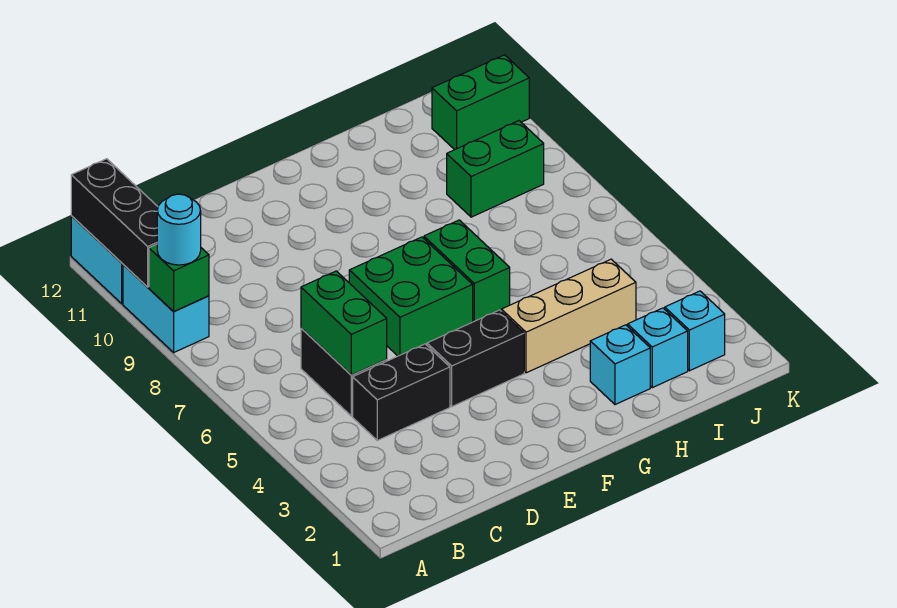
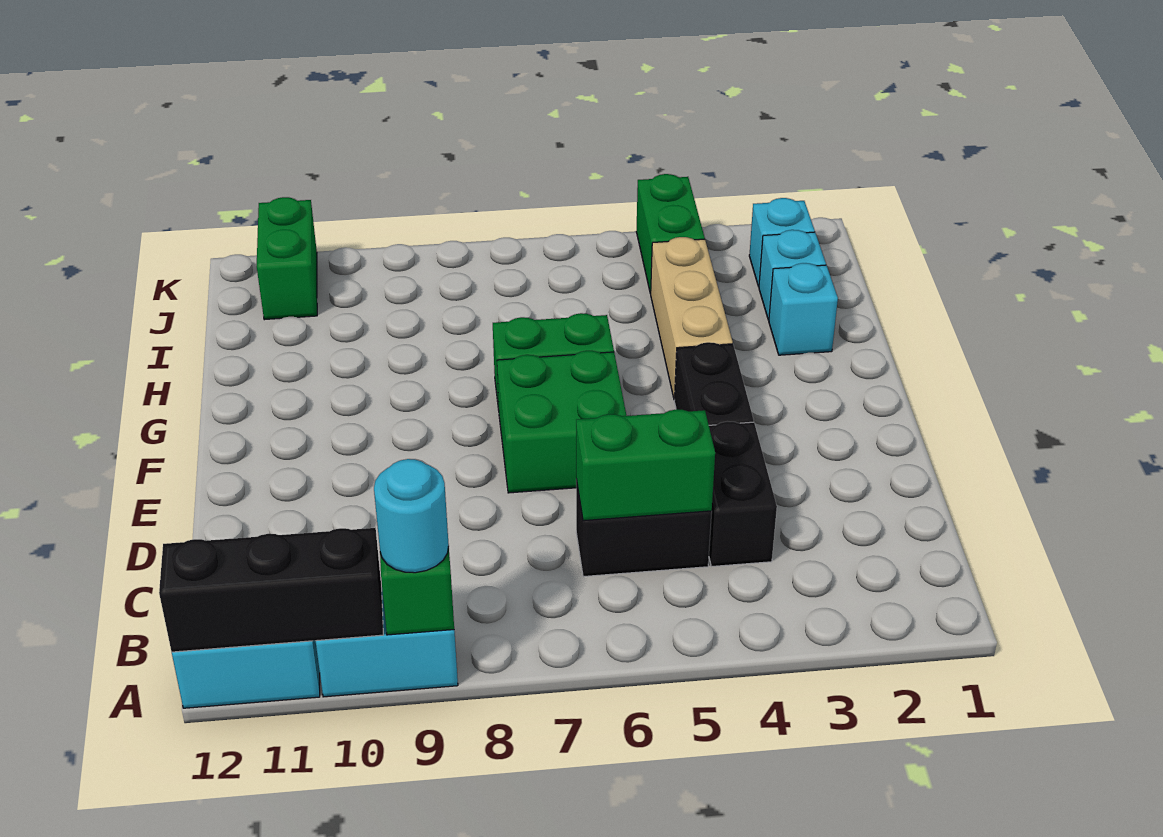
green 1x2 brick [447,121,544,217] -> green 1x2 brick moved to [636,174,705,294]

